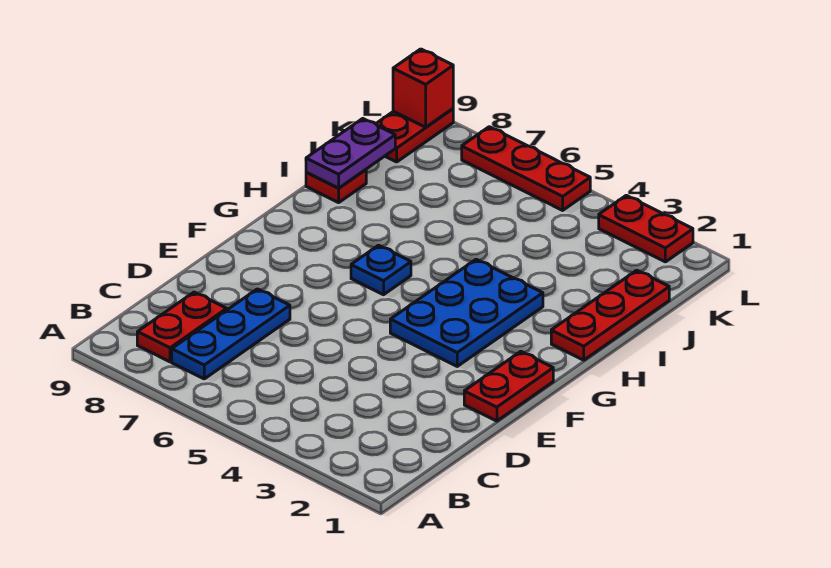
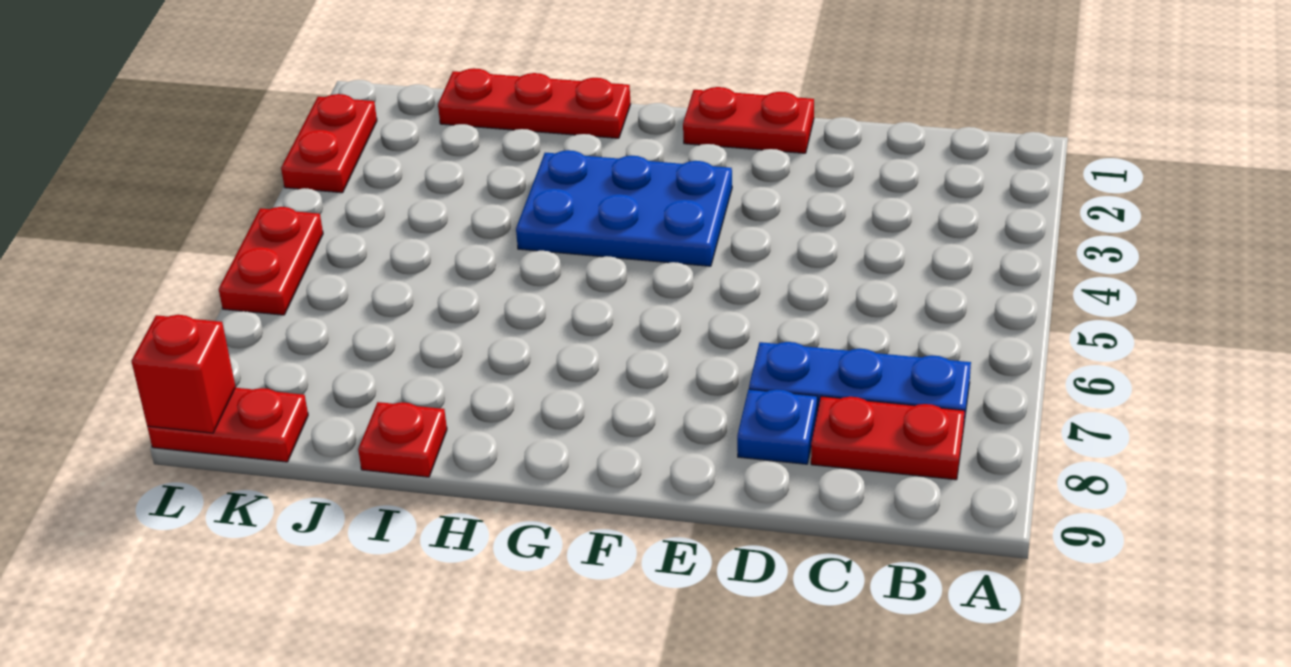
blue 1x1 plate [351,245,411,295] -> blue 1x1 plate moved to [737,389,817,464]
purple 1x2 plate [306,119,395,188] -> none
red 1x3 plate [462,127,590,210] -> red 1x2 plate [219,207,323,315]

